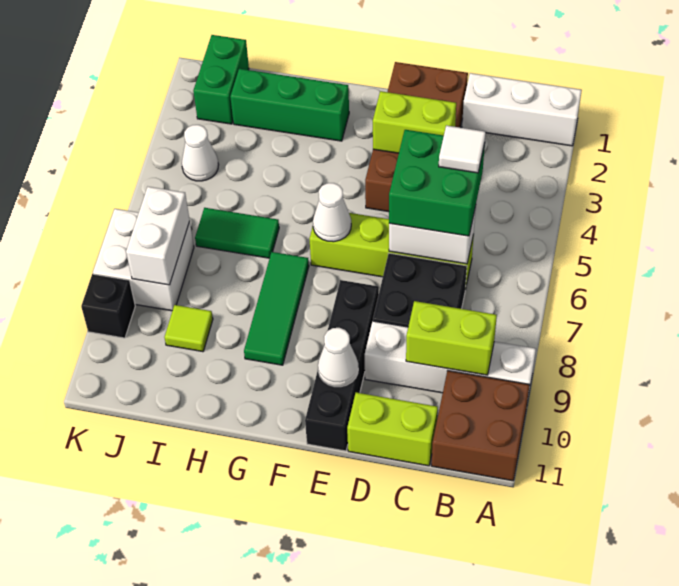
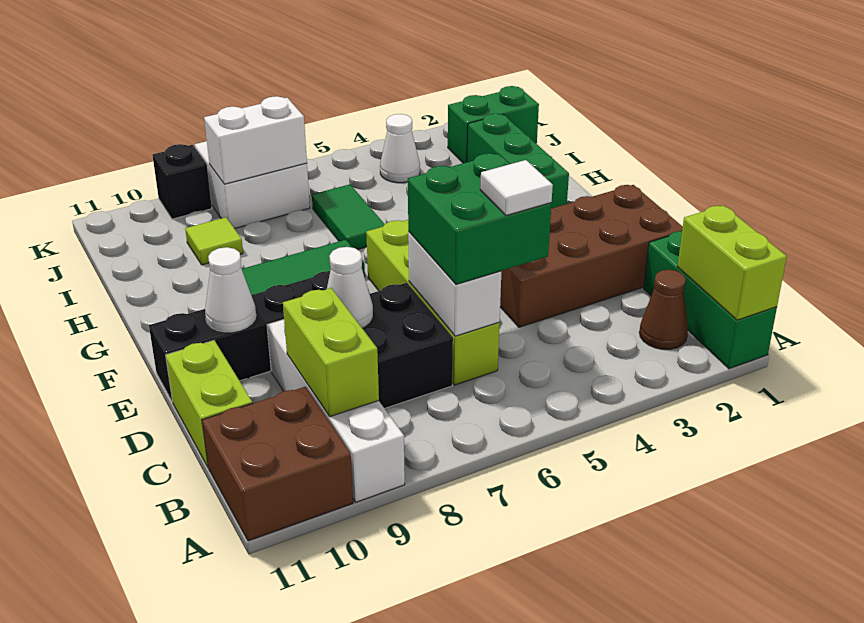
white 1x3 brick [462,73,582,146] -> green 1x3 brick [644,231,777,369]
none -> brown 1x1 cone [639,270,688,349]
lime 1x2 brick [373,91,456,153] -> lime 1x2 brick moved to [677,205,787,320]
white 1x1 cone [313,183,351,242] -> white 1x1 cone moved to [327,247,373,328]

